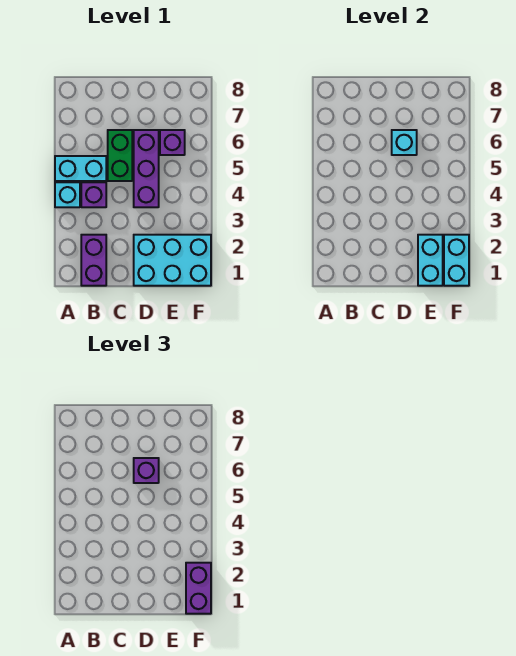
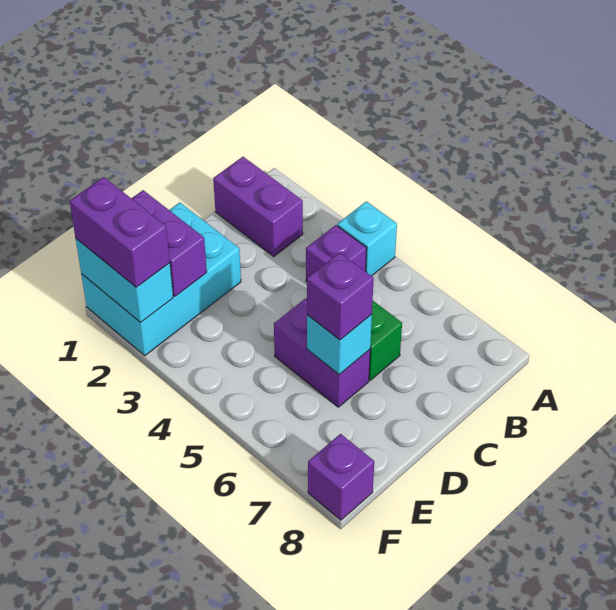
cyan 1x2 brick [55,156,106,181] -> none
purple 1x3 brick [134,130,159,207] -> purple 1x2 brick [274,299,370,407]
cyan 1x2 brick [418,235,443,286] -> purple 1x2 brick [131,190,207,296]
purple 1x1 brick [160,130,185,155] -> purple 1x1 brick moved to [308,434,374,520]

